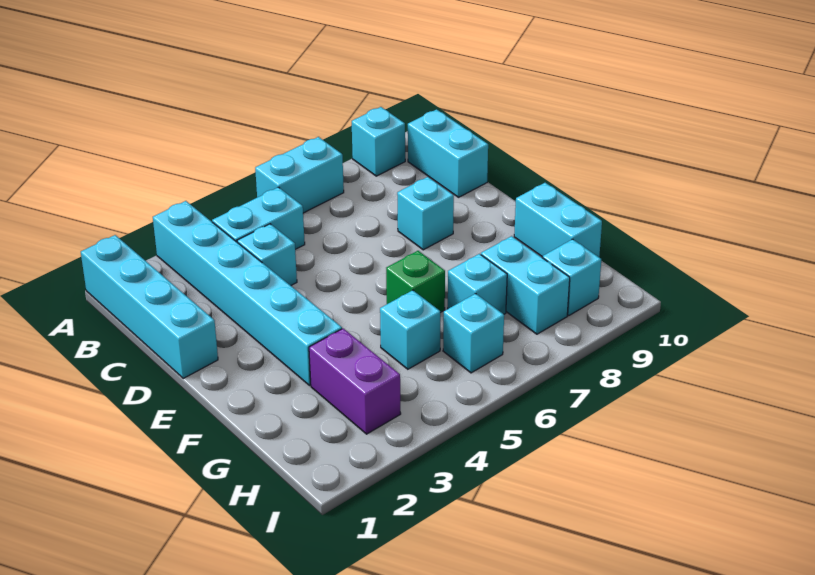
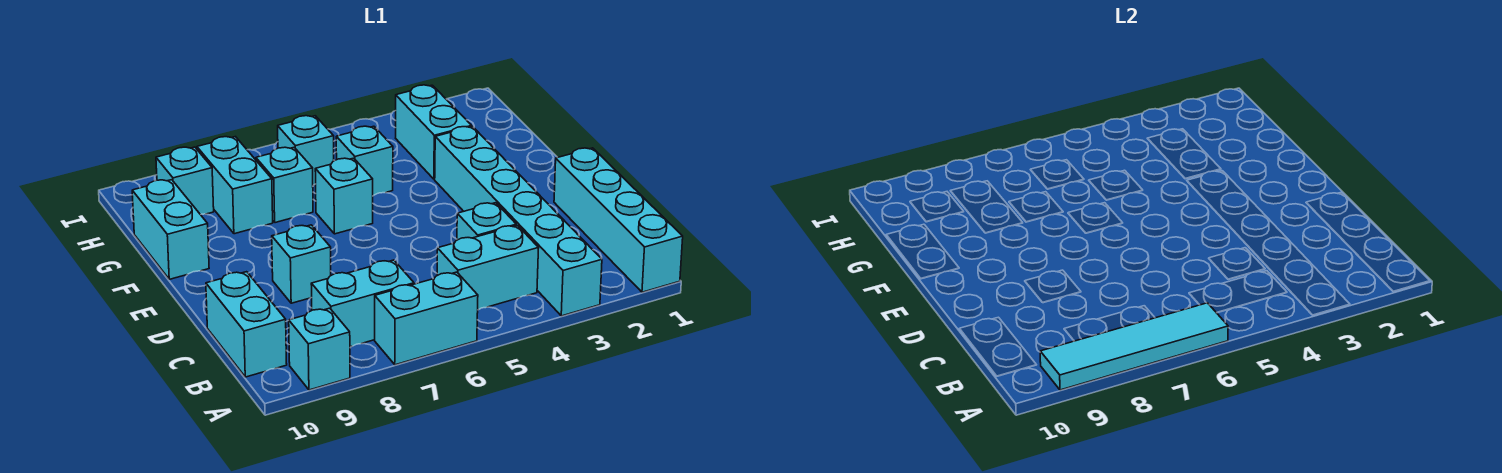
none -> cyan 1x4 tile [1040,303,1228,390]
none -> cyan 1x2 brick [311,260,414,347]
green 1x1 brick [386,251,445,313] -> cyan 1x1 brick [315,158,373,234]
purple 1x2 brick [309,328,401,434] -> cyan 1x2 brick [396,85,472,179]

